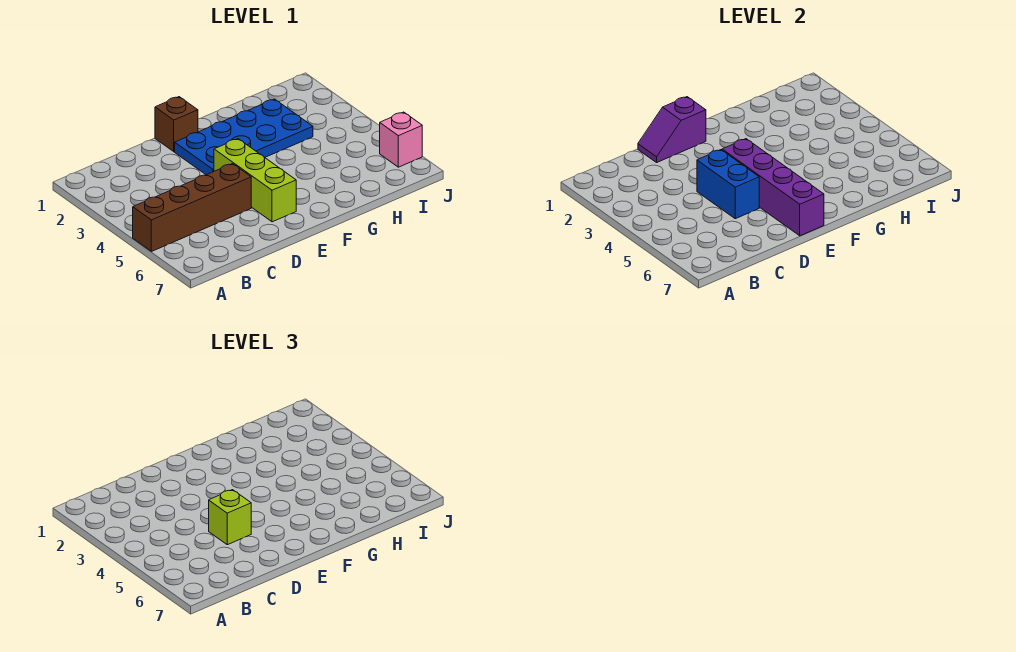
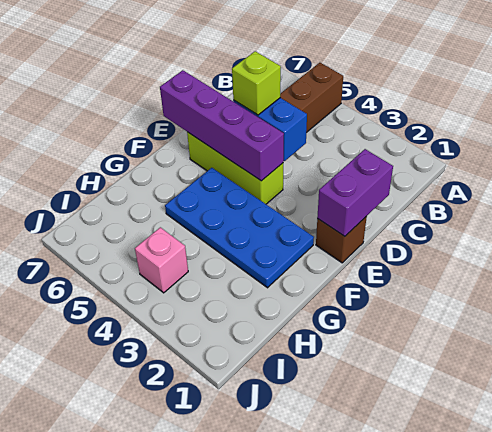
purple 1x2 slope [638,97,706,162] -> purple 1x2 brick [317,149,393,236]
blue 2x4 plate [175,99,313,175] -> blue 2x4 plate turned to [165,168,314,288]
pink 1x1 brick [380,112,422,167] -> pink 1x1 brick moved to [135,227,188,293]

